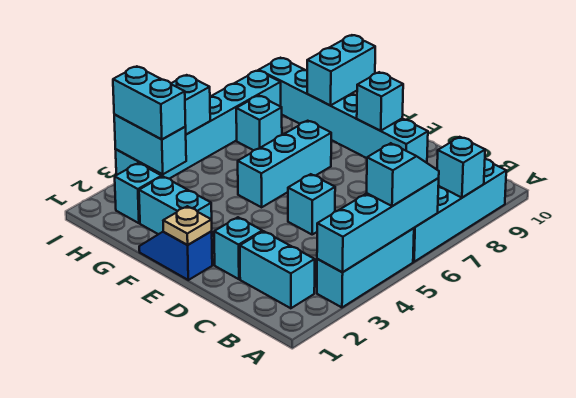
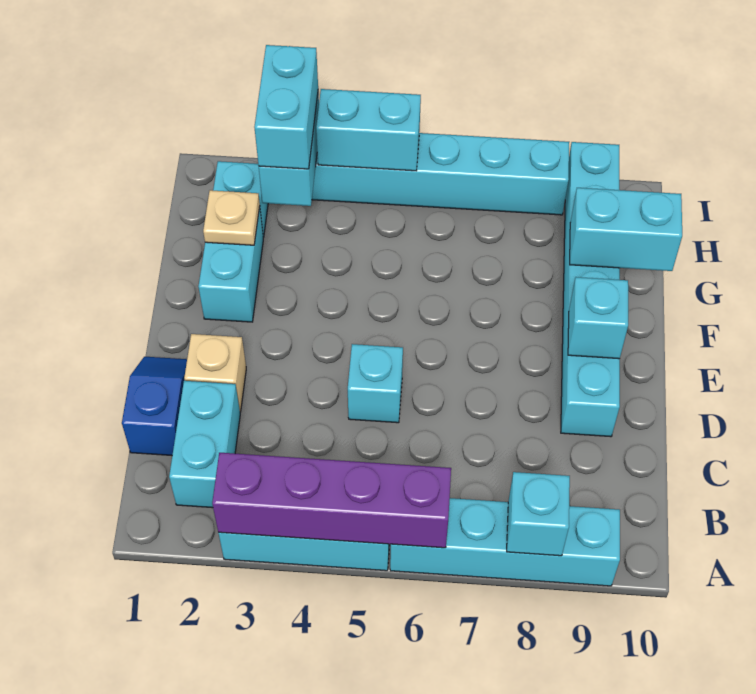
cyan 1x4 brick [317,178,439,272] -> purple 1x4 brick [212,453,451,548]
cyan 1x2 slope [367,143,439,206] -> none
cyan 1x1 brick [214,217,262,279] -> tan 1x1 brick [184,334,246,412]
blue 1x2 slope [139,231,212,280] -> blue 1x2 slope moved to [122,357,187,455]
tan 1x1 plate [163,206,212,245] -> tan 1x1 plate moved to [203,190,260,245]
cyan 1x3 brick [238,121,331,207] -> none
cyan 1x1 brick [236,96,282,150] -> none

